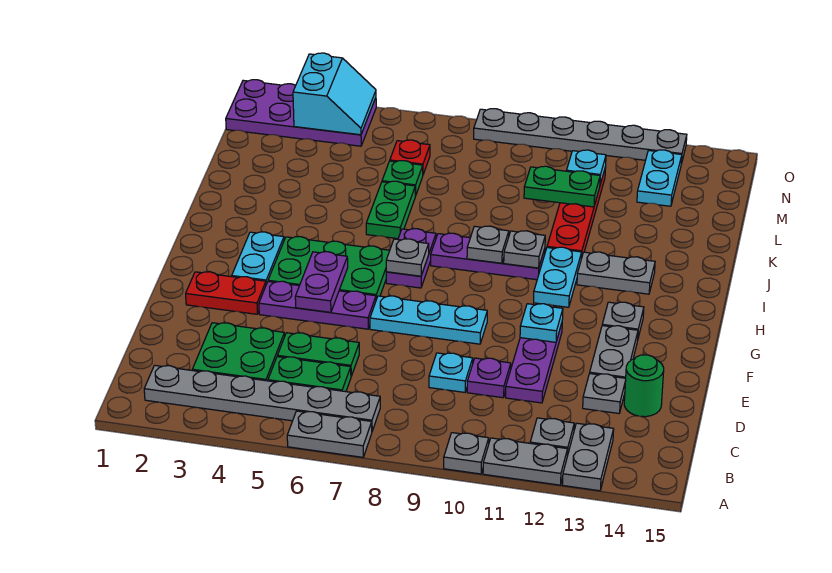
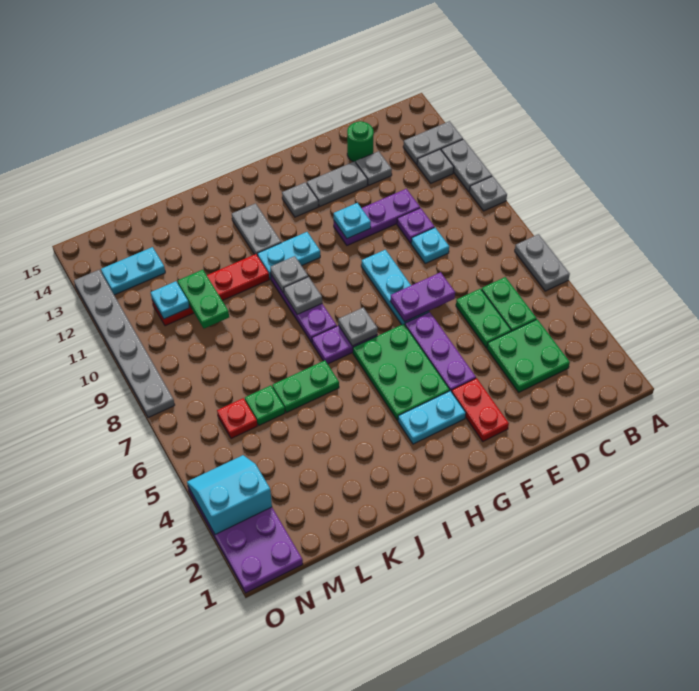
grey 1x6 plate [144,365,380,431] -> none
purple 1x2 plate [295,252,348,312] -> purple 1x2 plate moved to [390,272,455,322]

